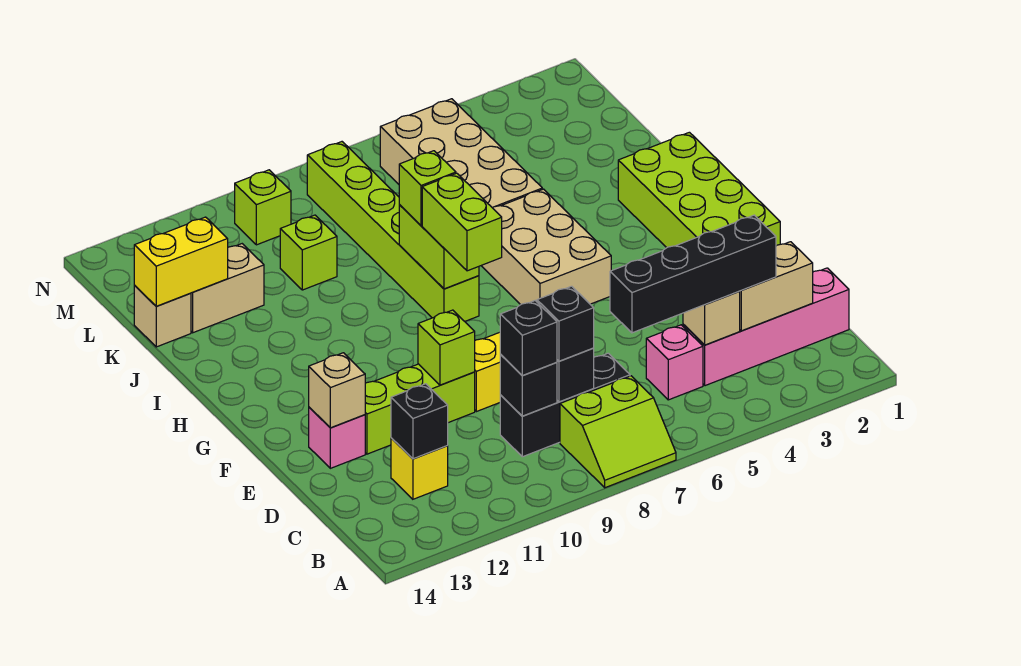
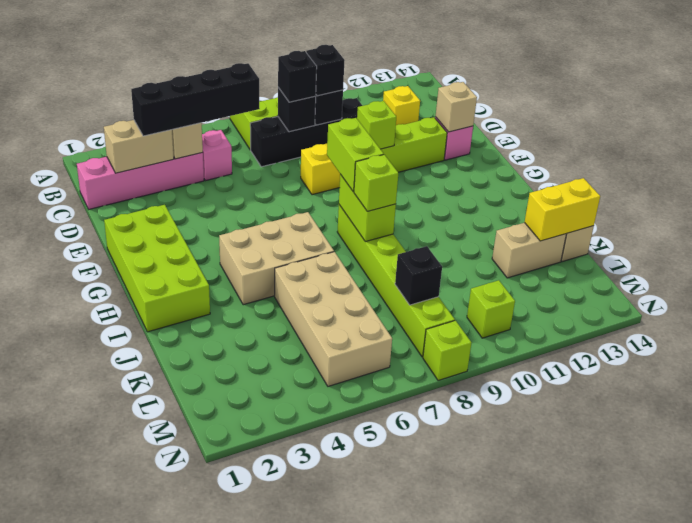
black 1x3 brick [500,353,630,457] -> black 1x4 brick [250,98,363,167]
black 1x1 brick [391,384,448,459] -> black 1x1 brick moved to [395,246,442,305]
tan 2x3 brick [481,189,611,305] -> tan 2x3 brick turned to [219,212,334,305]
lime 1x1 brick [280,215,337,290] -> lime 1x1 brick moved to [423,321,471,381]

